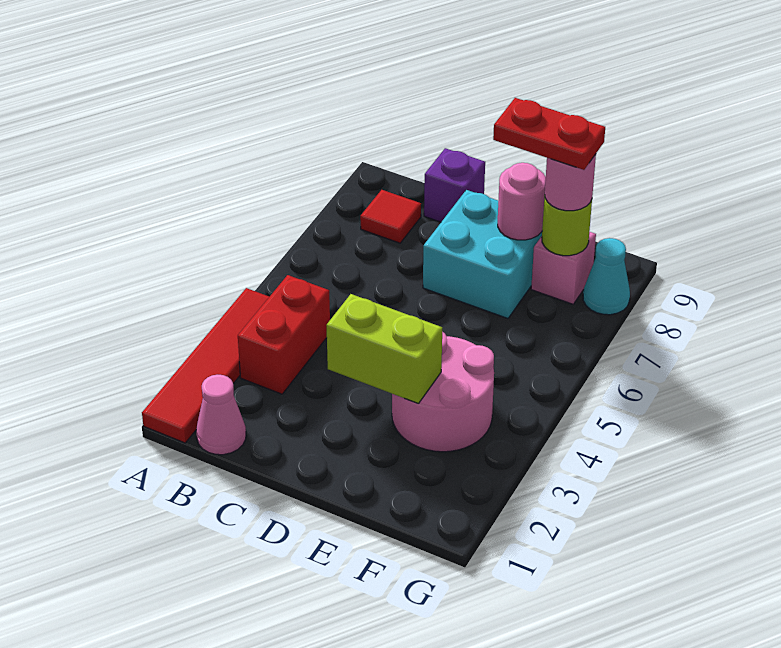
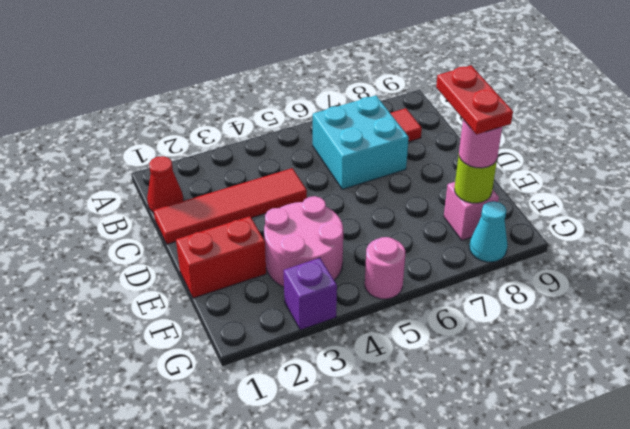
red 1x4 tile [142,288,269,443] -> red 1x4 tile moved to [154,168,307,244]
pink 1x1 cone [196,375,246,455] -> red 1x1 cone [147,156,184,212]
red 1x2 brick [238,275,330,394] -> red 1x2 brick moved to [176,216,266,298]
purple 1x1 brick [424,148,485,222] -> purple 1x1 brick moved to [284,258,337,330]
lime 1x2 brick [326,294,442,404] -> none
cyan 2x2 brick [423,190,542,318] -> cyan 2x2 brick moved to [313,96,409,189]
pink 1x1 round brick [498,163,546,240] -> pink 1x1 round brick moved to [365,237,405,299]

